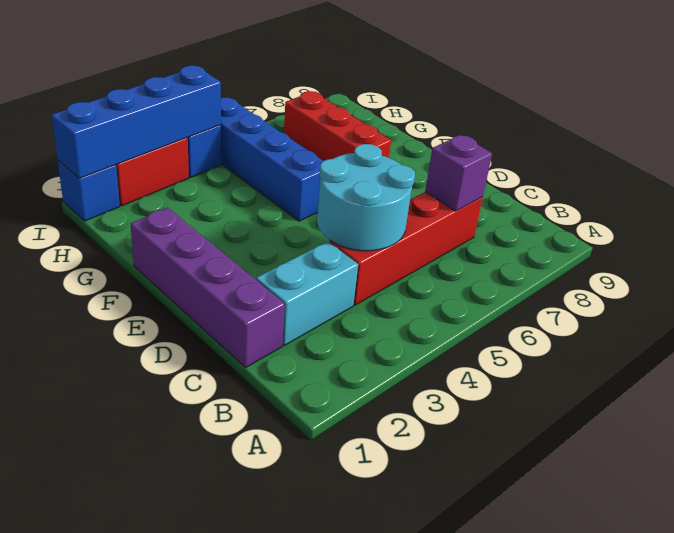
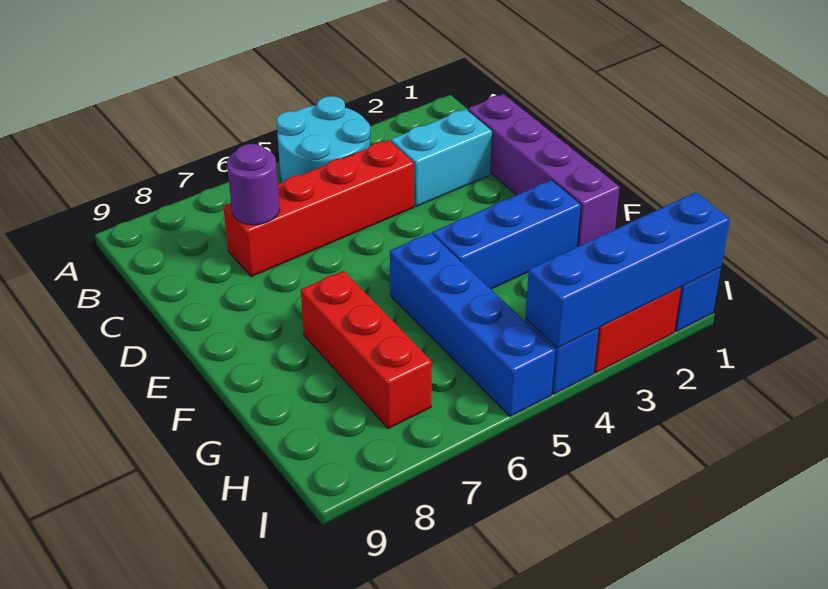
cyan 2x2 round brick [317,144,415,251] -> cyan 2x2 round brick moved to [276,96,370,183]
purple 1x1 brick [425,135,492,211] -> purple 1x1 round brick [227,144,280,225]
none -> blue 1x3 brick [432,180,581,289]

